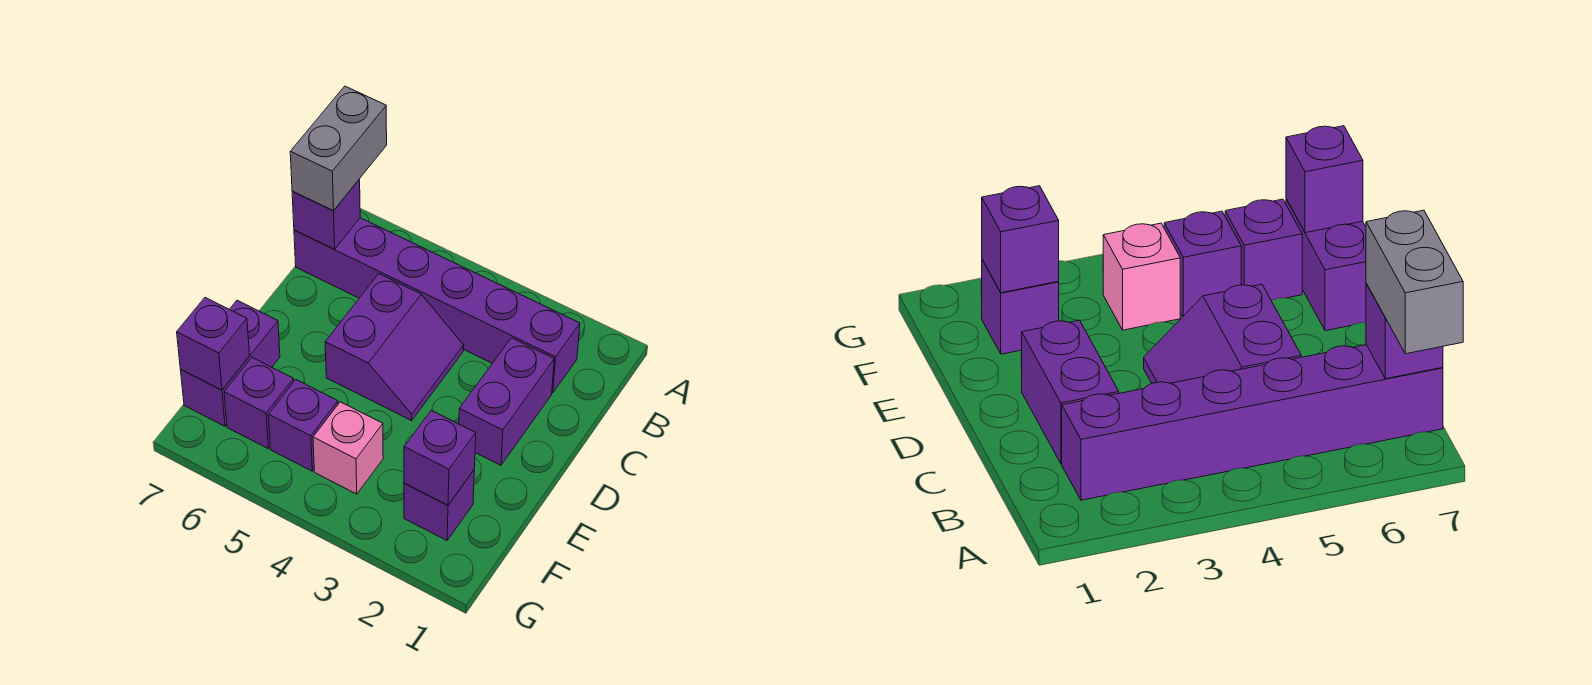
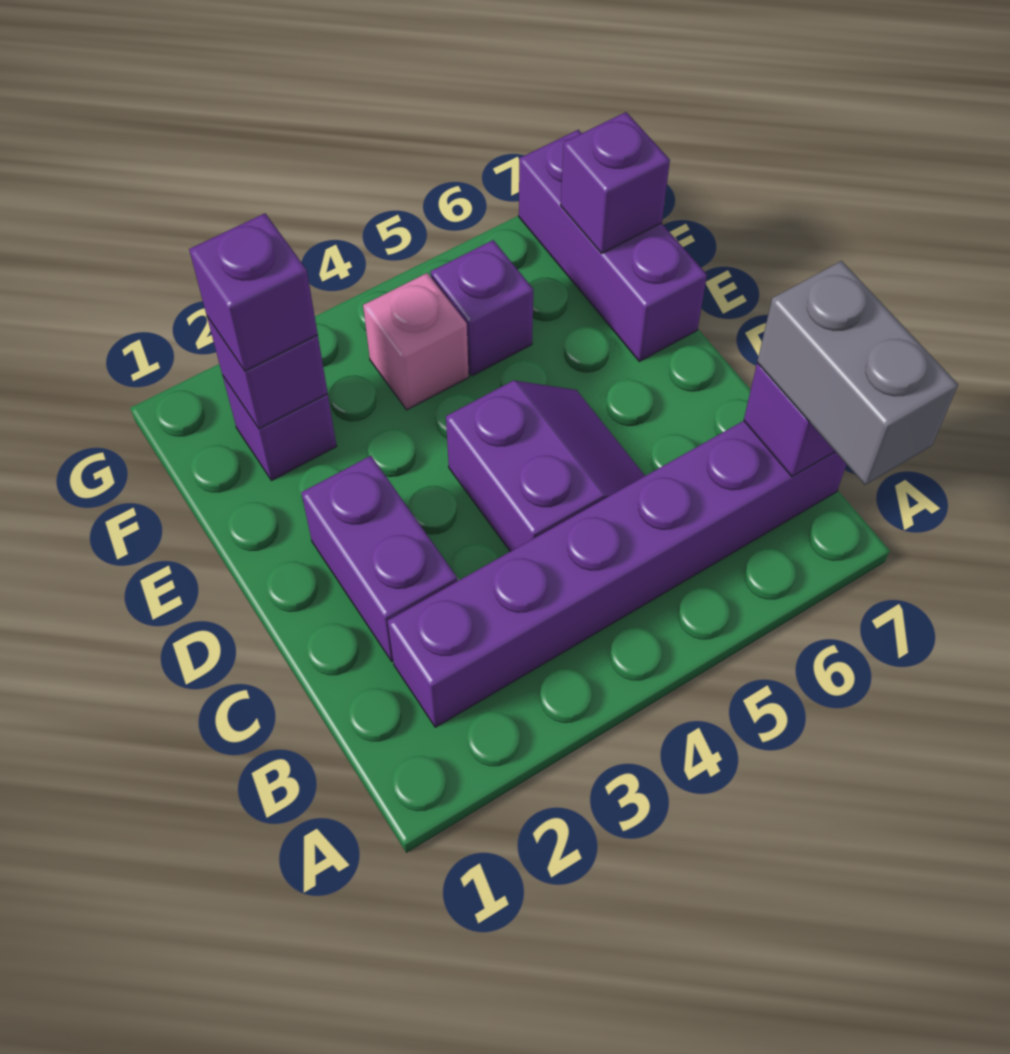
purple 2x2 slope [325,274,464,421] -> purple 2x2 slope turned to [446,381,645,552]
purple 1x2 brick [181,300,280,426] -> purple 1x3 brick [519,130,707,361]
purple 1x1 brick [224,358,294,449] -> purple 1x1 brick moved to [189,214,318,371]

